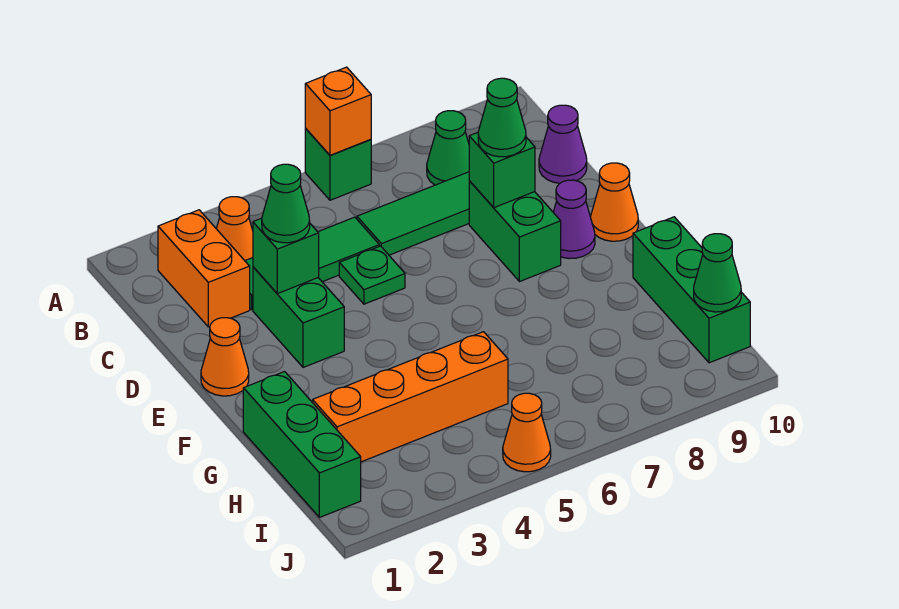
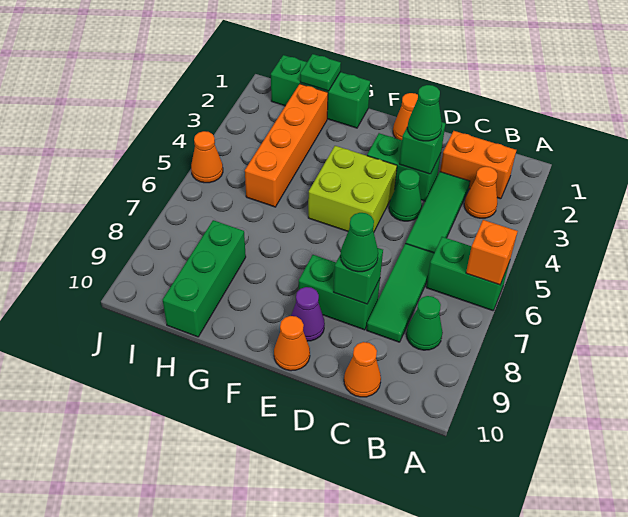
green 1x1 brick [305,129,371,200] -> green 1x2 brick [426,237,510,311]
purple 1x1 cone [539,105,587,183] -> orange 1x1 cone [344,342,381,397]
green 1x1 plate [339,246,405,304] -> green 1x1 plate moved to [300,54,341,91]
none -> lime 2x2 brick [308,146,397,231]
green 1x3 brick [633,217,750,363] -> green 1x3 brick turned to [163,220,246,337]
green 1x1 cone [694,234,741,312] -> green 1x1 cone moved to [389,169,422,221]

